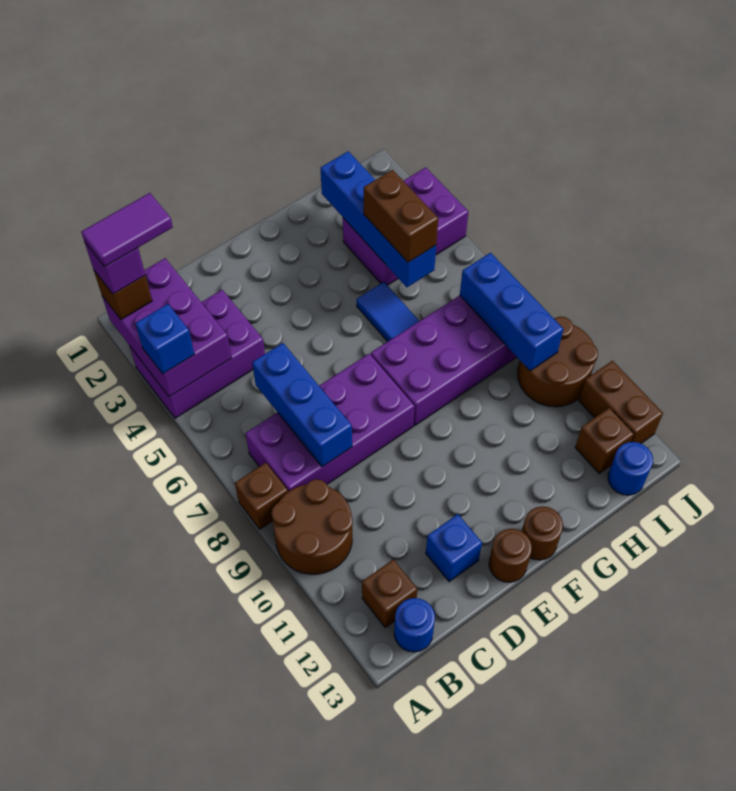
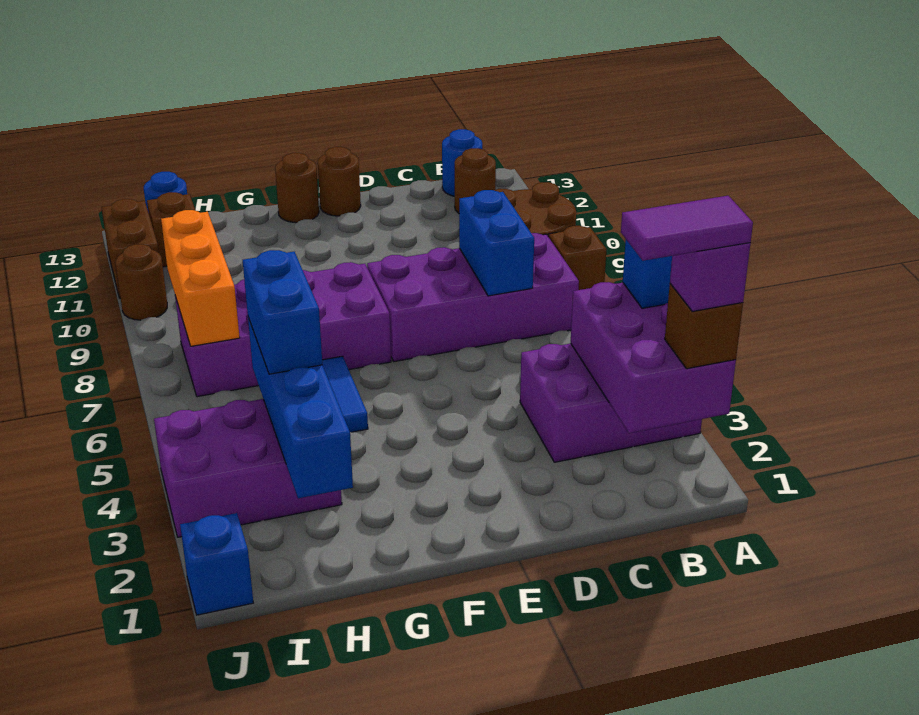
brown 1x1 brick [362,559,417,627] -> brown 1x1 round brick [455,148,496,213]
blue 1x3 brick [252,343,352,467] -> blue 1x2 brick [459,190,534,296]
blue 1x1 brick [426,514,482,582] -> blue 1x1 brick moved to [180,513,253,615]
brown 1x2 brick [364,170,438,262] -> blue 1x2 brick [243,250,322,374]
blue 1x3 brick [460,253,563,371] -> orange 1x3 brick [161,210,240,346]
brown 2x2 round brick [518,317,598,407] -> brown 1x1 round brick [115,244,167,320]

